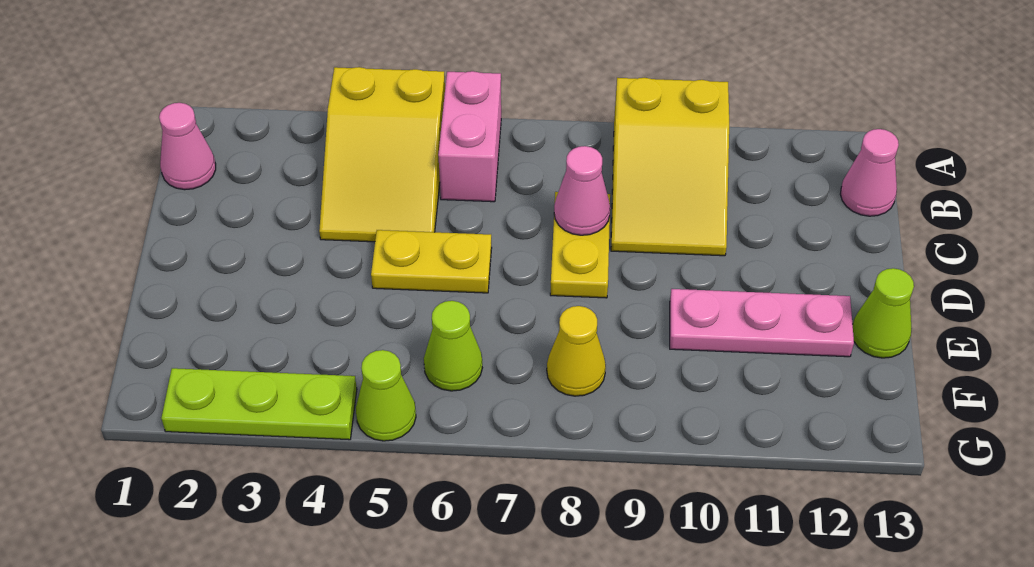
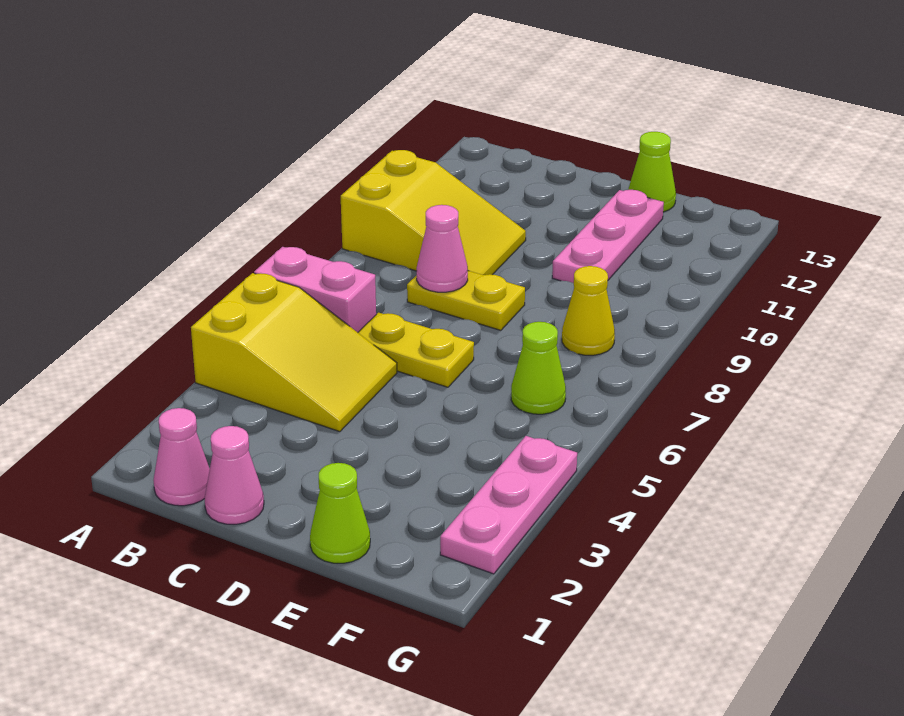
pink 1x1 cone [840,129,899,216] -> pink 1x1 cone moved to [204,426,264,524]
yellow 1x2 plate [371,230,492,293] -> yellow 1x2 plate turned to [358,313,474,387]
lime 1x3 plate [161,368,357,440] -> pink 1x3 plate [440,436,577,574]
lime 1x1 cone [356,350,416,441] -> lime 1x1 cone moved to [310,463,370,563]

